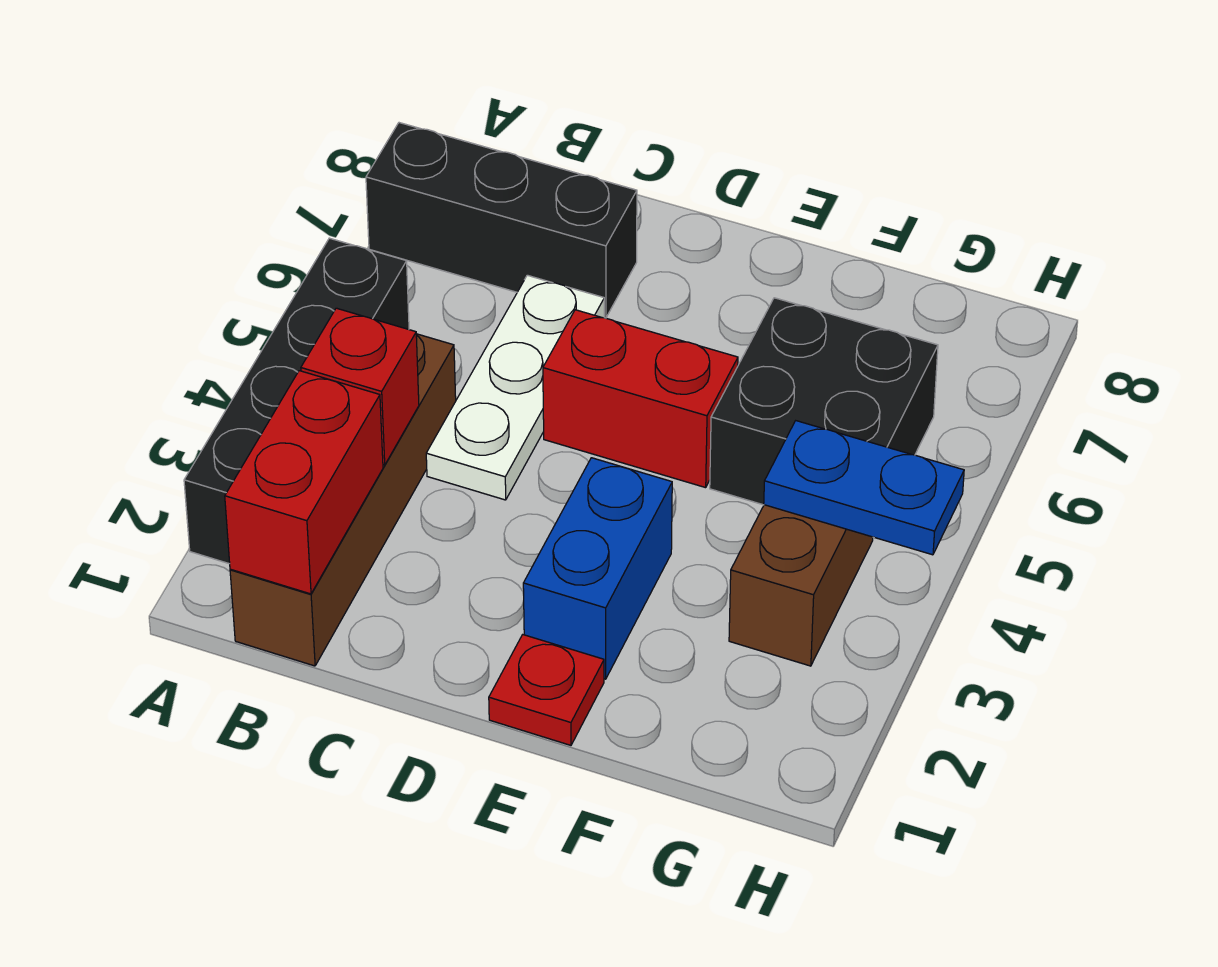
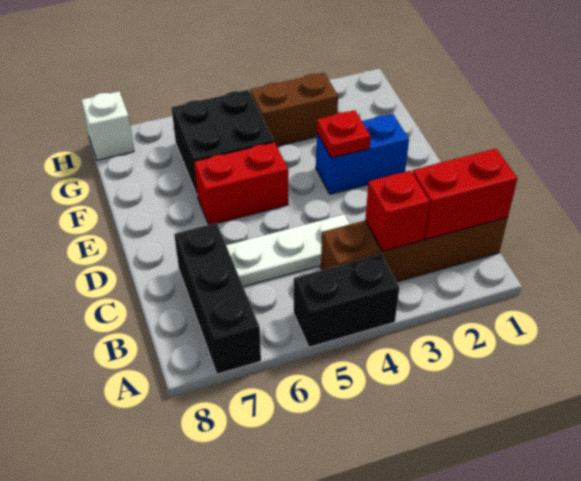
black 1x4 brick [184,238,409,564] -> black 1x2 brick [294,254,399,347]
red 1x2 brick [543,310,738,488] -> red 1x2 brick turned to [194,142,288,225]
red 1x1 plate [489,635,604,745] -> red 1x1 plate moved to [317,110,371,158]
blue 1x2 plate [764,421,964,555] -> none
none -> white 1x1 brick [81,91,134,160]

